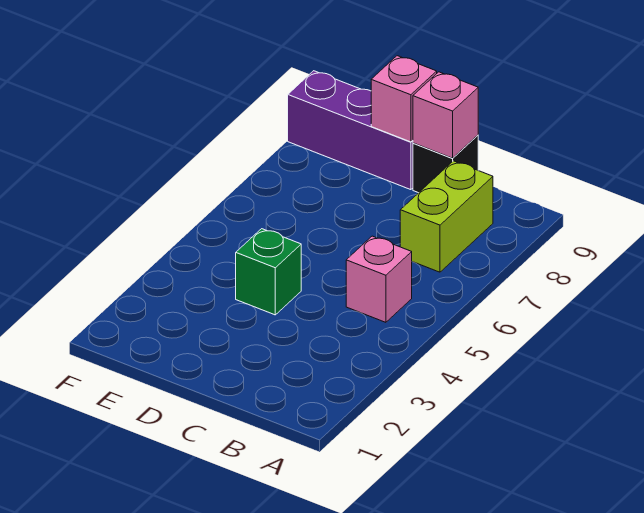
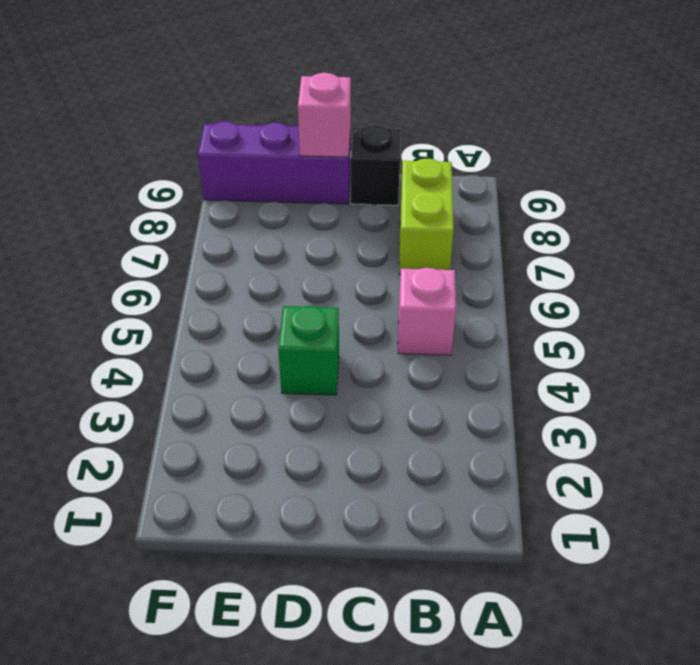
pink 1x1 brick [413,72,478,158] -> none

